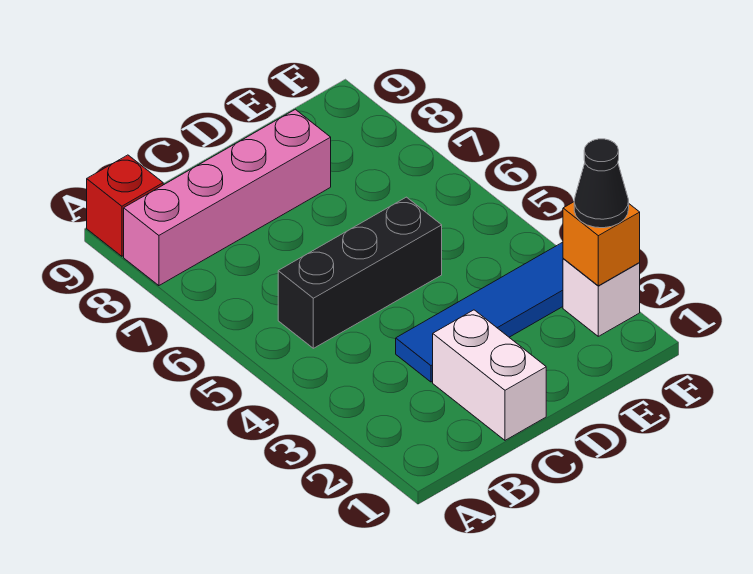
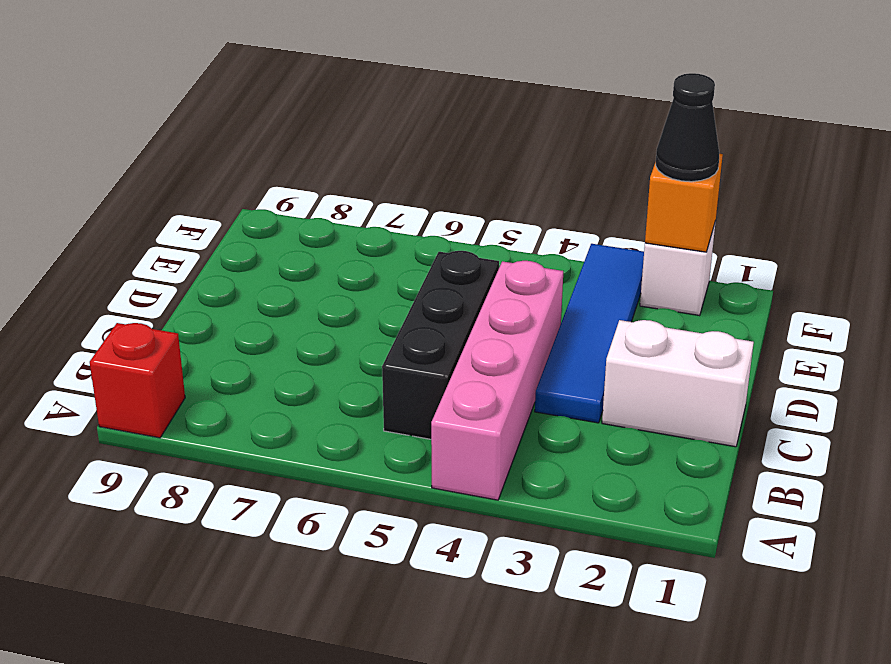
pink 1x4 brick [124,109,331,286] -> pink 1x4 brick moved to [431,261,563,500]

